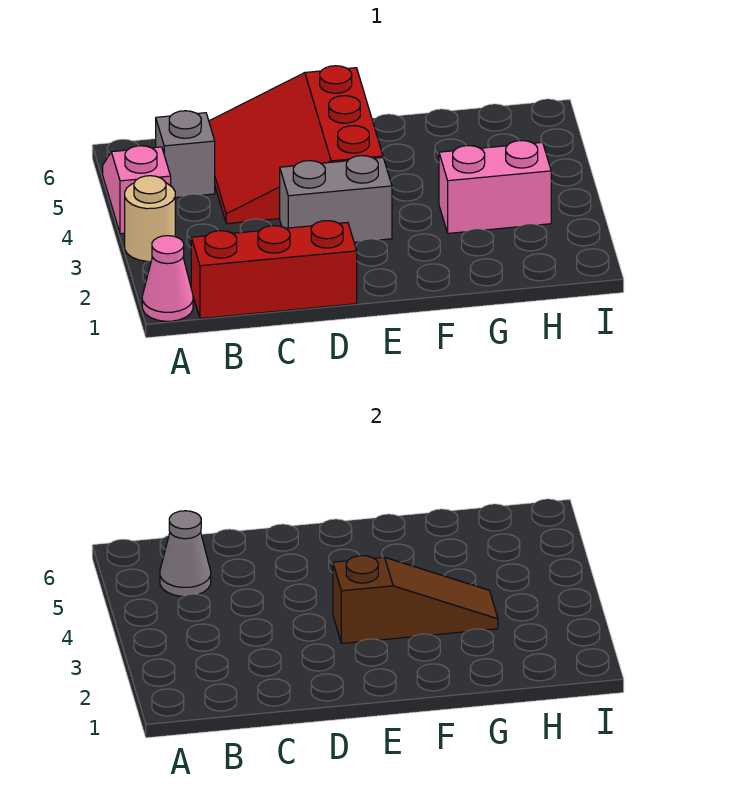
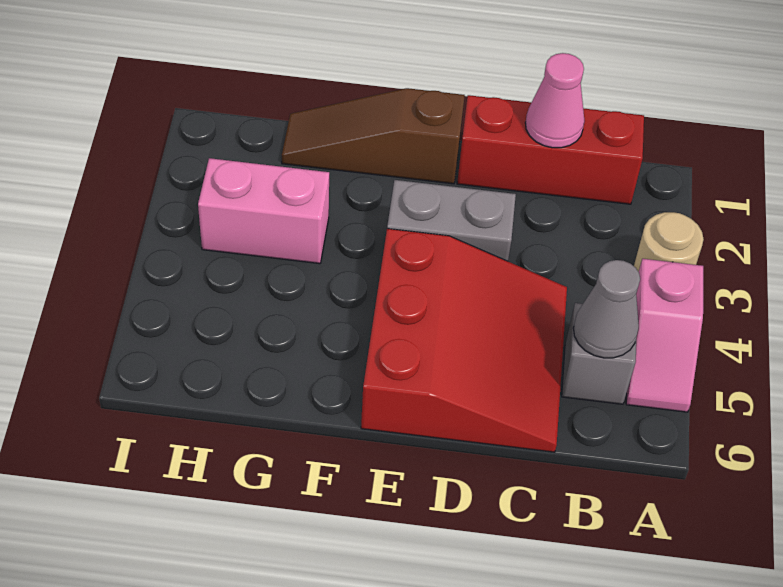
pink 1x1 cone [142,236,193,321] -> pink 1x1 cone moved to [525,53,584,148]
brown 1x3 slope [333,556,498,643] -> brown 1x3 slope moved to [282,88,465,184]

